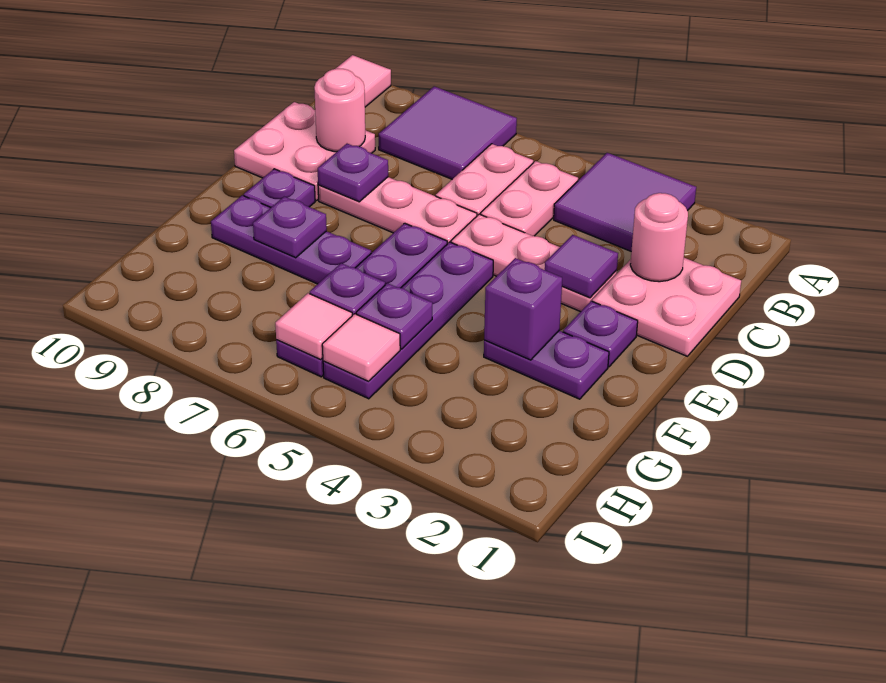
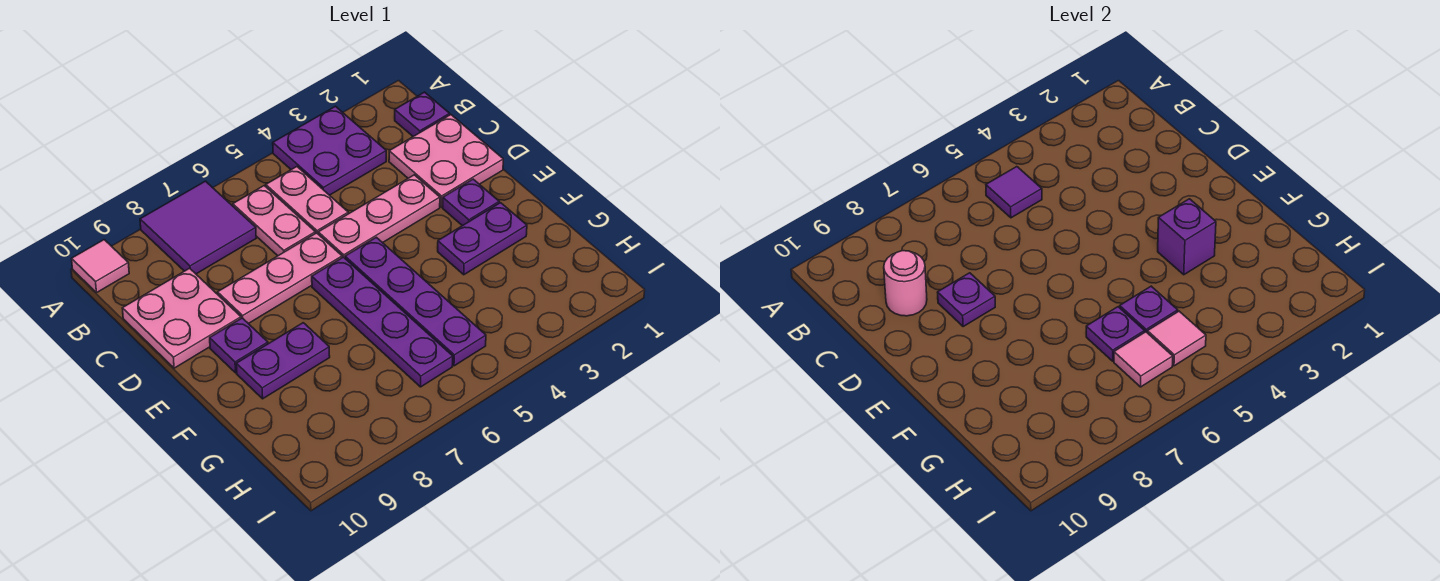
purple 2x2 tile [554,153,696,251] -> purple 2x2 plate [273,106,386,195]
pink 1x1 round brick [630,193,688,282] -> none
purple 1x1 tile [545,235,618,298] -> purple 1x1 tile moved to [986,167,1042,218]
purple 1x3 plate [211,195,371,284] -> purple 1x2 plate [236,323,330,399]
purple 1x1 plate [253,197,327,258] -> purple 1x1 plate moved to [395,92,450,136]

